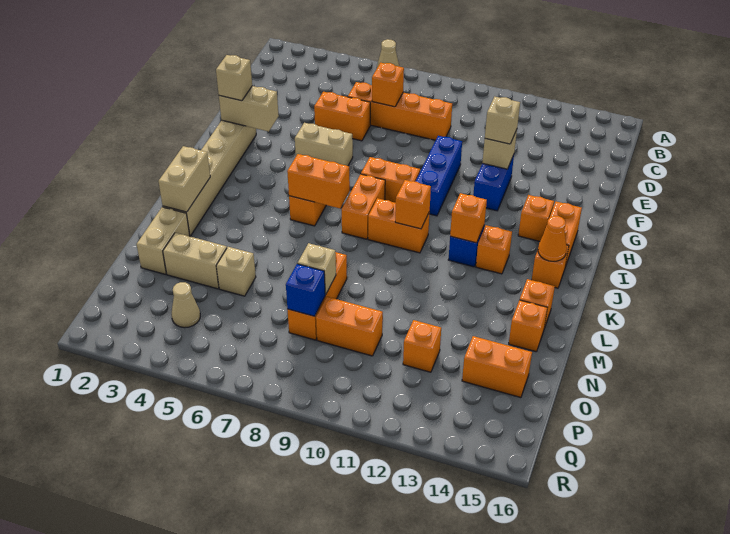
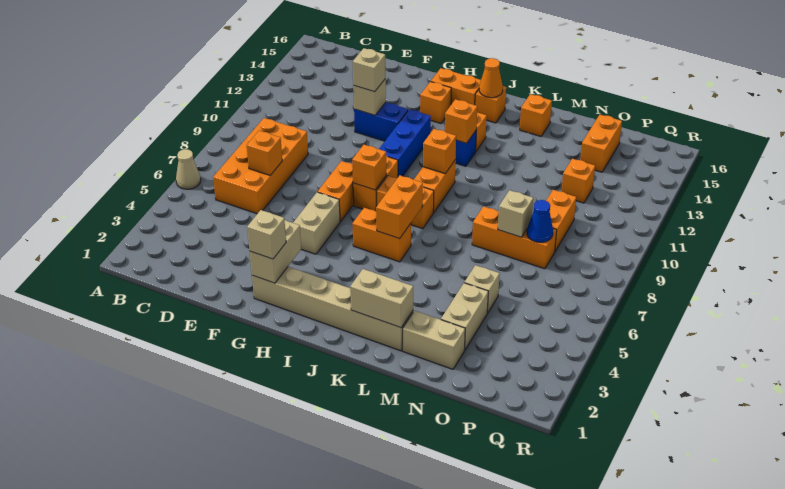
orange 1x4 brick [348,82,452,140] -> orange 2x4 brick [213,118,308,214]
orange 1x2 brick [314,92,370,141] -> orange 1x2 brick moved to [318,161,354,221]
blue 1x3 brick [415,136,462,216] -> blue 1x3 brick turned to [379,109,431,177]
orange 1x1 brick [509,300,548,352] -> orange 1x1 brick moved to [352,145,386,190]
blue 1x1 brick [286,264,326,316] -> blue 1x1 cone [527,200,553,242]
tan 1x1 cone [172,282,200,328] -> none

